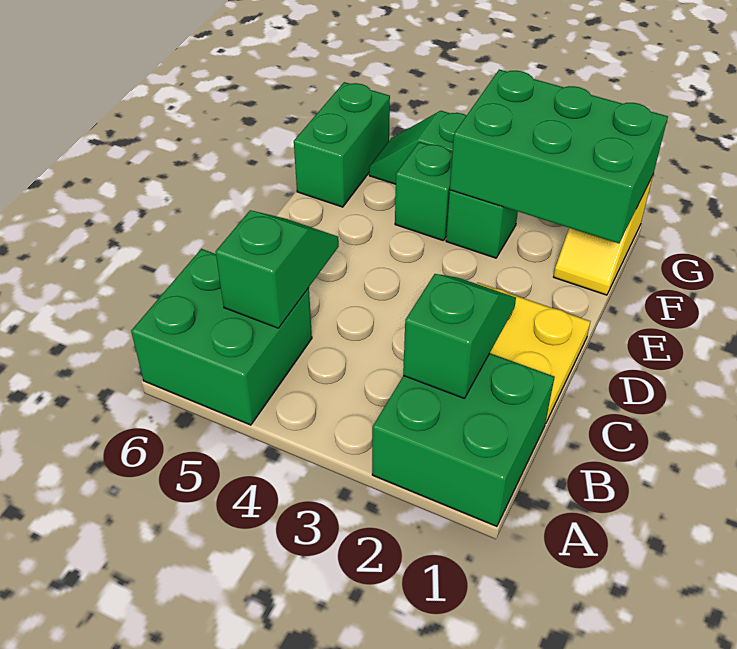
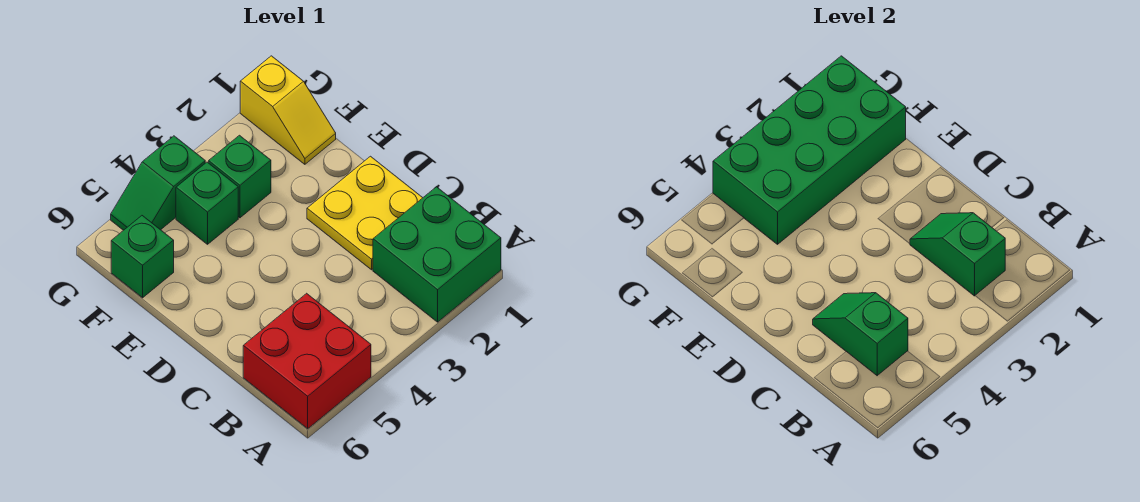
green 2x2 brick [131,249,312,425] -> red 2x2 brick [243,293,371,429]
green 2x3 brick [450,69,668,243] -> green 2x4 brick [713,56,906,244]
green 1x2 brick [294,82,390,207] -> green 1x1 brick [111,216,174,298]

